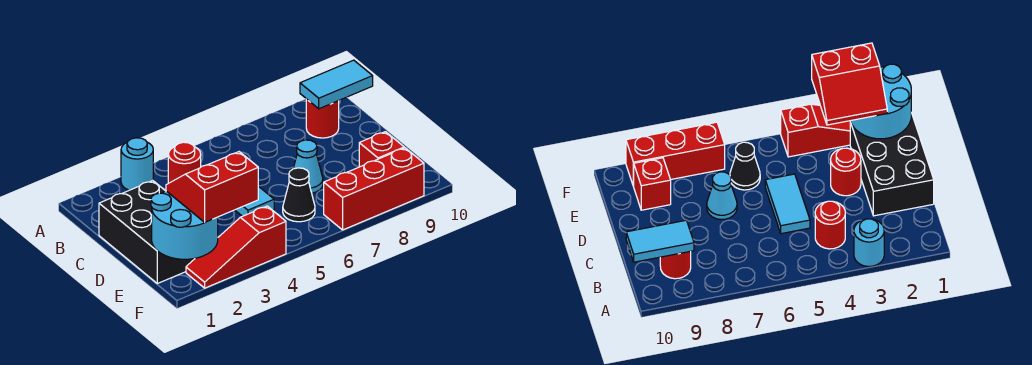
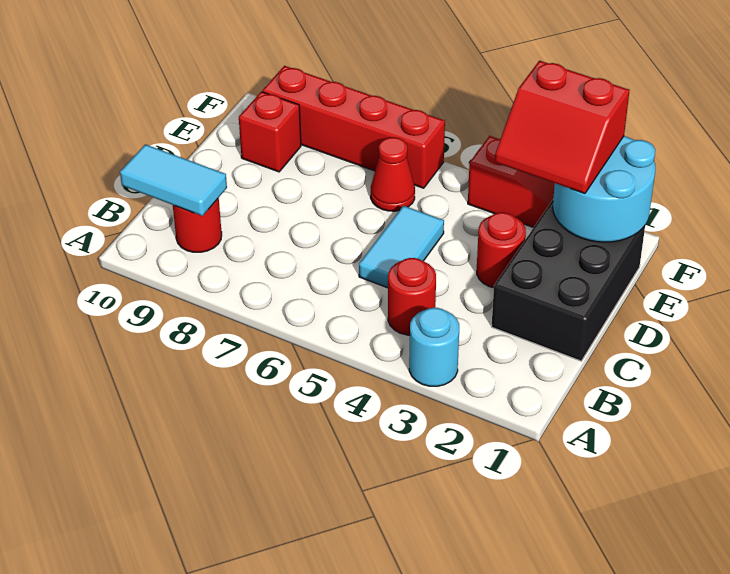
cyan 1x1 cone [293,140,323,193] -> none
black 1x1 cone [283,168,315,222] -> red 1x1 cone [371,137,415,211]
red 1x3 brick [324,148,424,230] -> red 1x4 brick [262,66,445,188]

